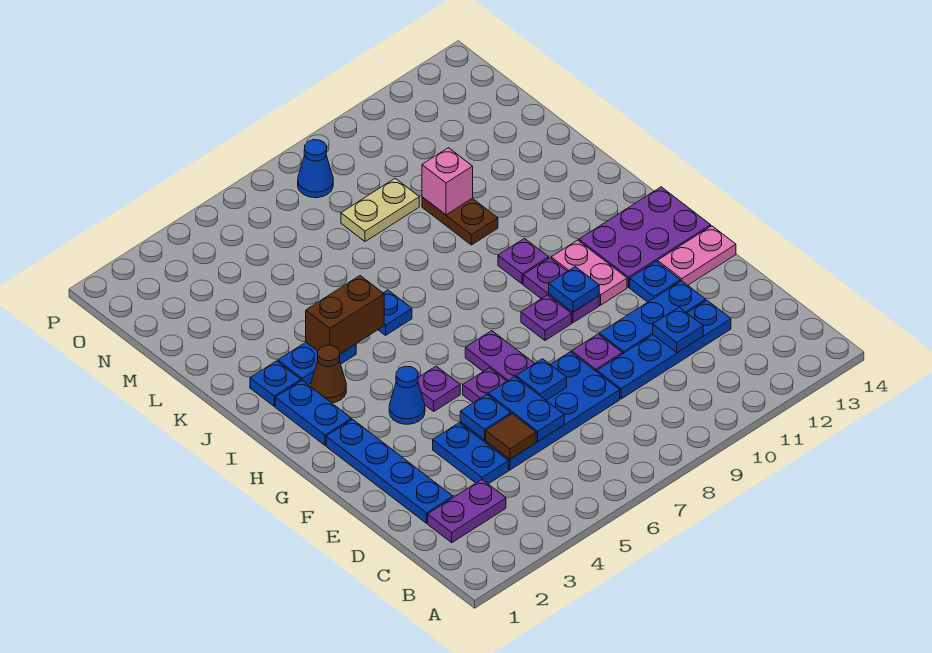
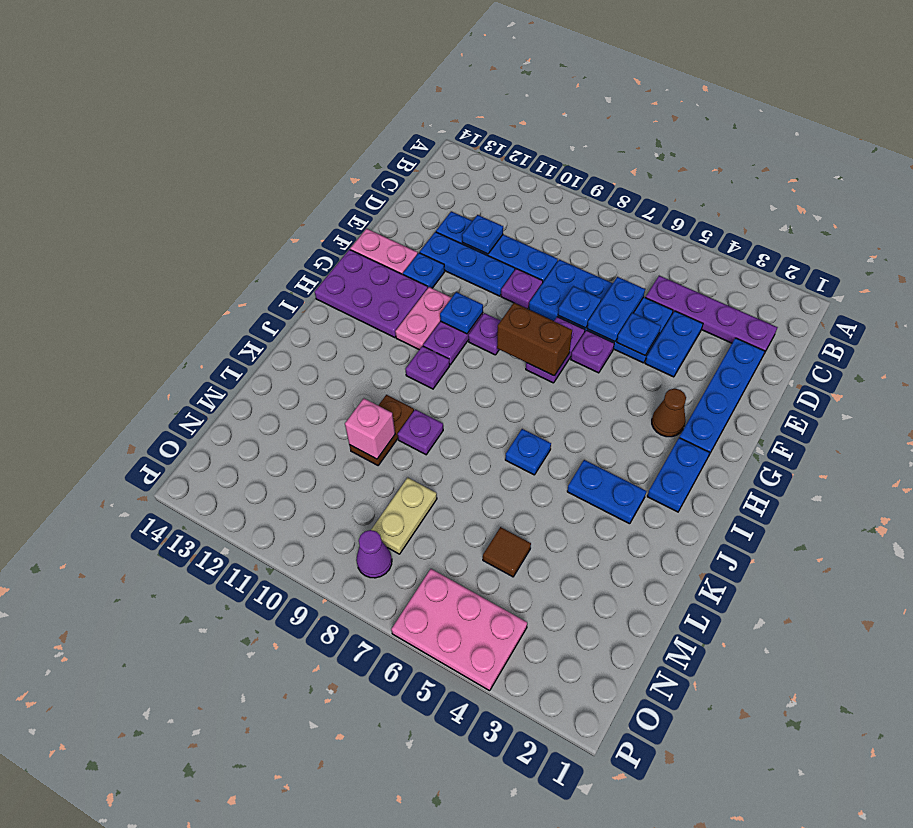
purple 1x2 plate [428,480,506,543] -> purple 1x4 plate [645,276,778,355]
brown 1x1 tile [486,414,536,459] -> brown 1x1 tile moved to [483,527,531,577]
blue 1x1 cone [389,367,425,424] -> none
purple 1x1 plate [418,366,460,411] -> purple 1x1 plate moved to [398,409,443,455]
brown 1x1 cone [311,345,346,403] -> brown 1x1 cone moved to [652,389,686,437]
blue 1x1 plate [250,361,301,406] -> none
brown 1x2 brick [306,276,384,354] -> brown 1x2 brick moved to [497,303,572,376]
tan 1x2 plate [341,178,419,242] -> tan 1x2 plate turned to [371,478,437,554]
none -> pink 2x3 plate [391,569,527,691]
blue 1x1 cone [298,140,333,198] -> purple 1x1 cone [356,530,392,578]

